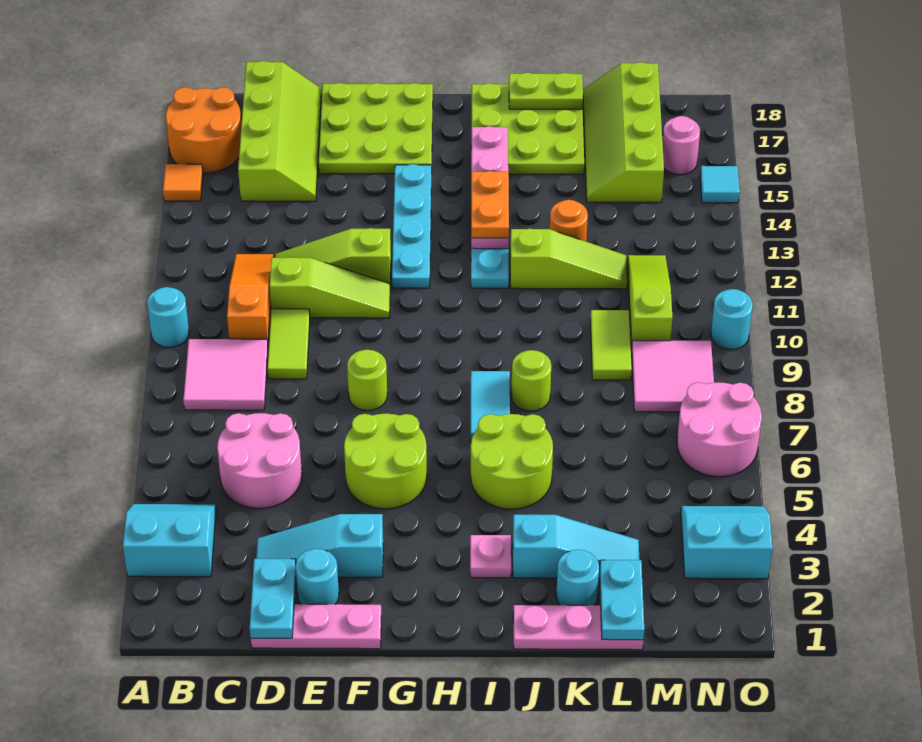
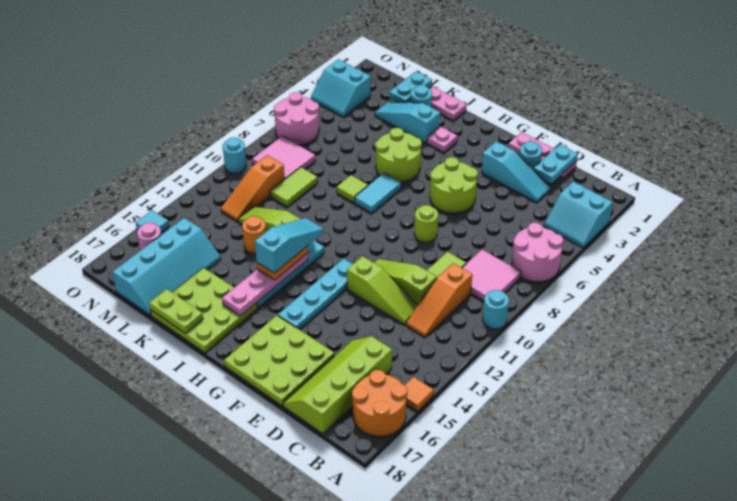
pink 2x2 round brick [217,413,302,508] -> pink 2x2 round brick moved to [512,223,563,282]
none -> cyan 1x3 slope [255,218,324,273]
lime 1x1 round brick [511,350,551,411] -> lime 1x1 tile [337,175,368,203]
lime 2x4 slope [583,62,664,202] -> cyan 2x4 slope [113,218,221,315]
lime 1x3 slope [628,255,672,348] -> orange 1x3 slope [221,155,285,222]

